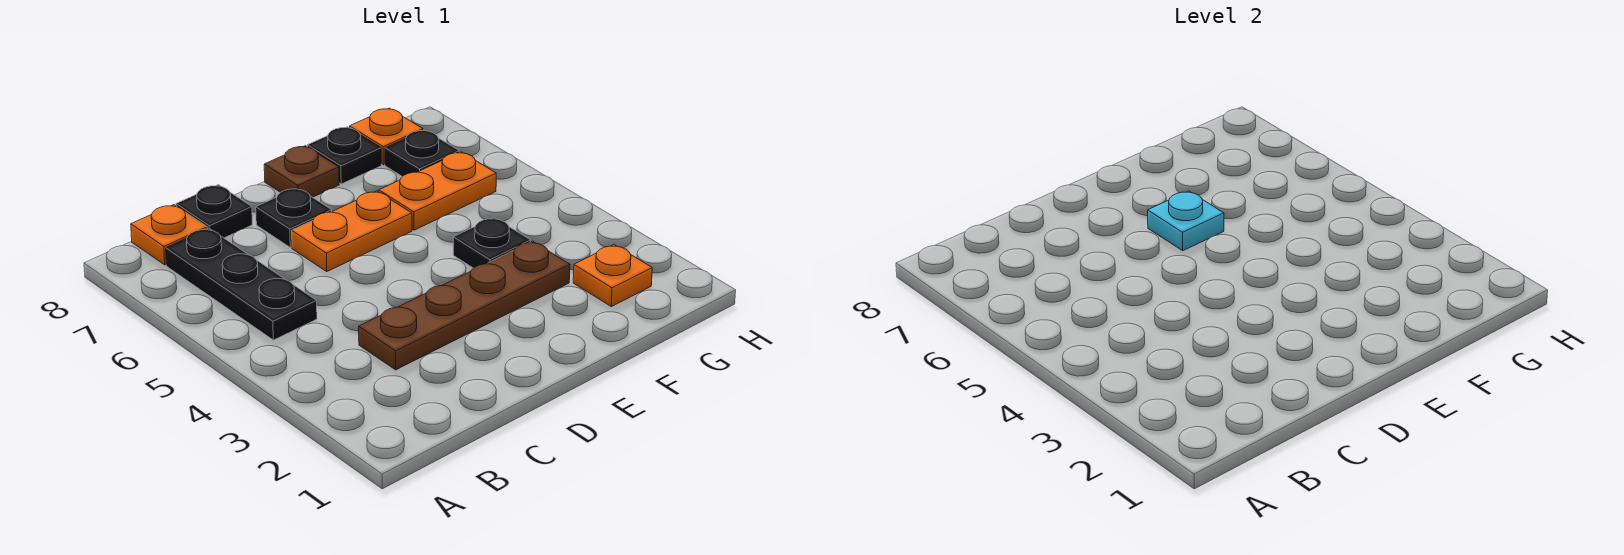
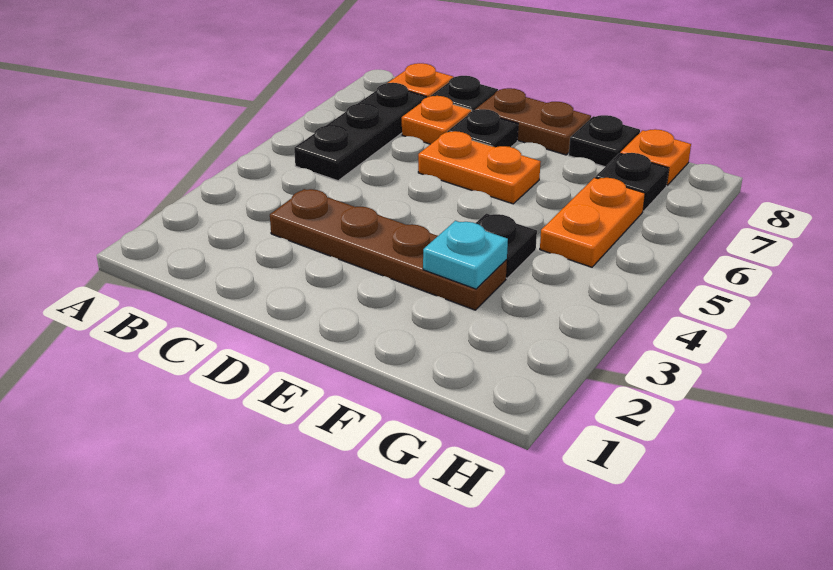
cyan 1x1 plate [1148,191,1224,251] -> cyan 1x1 plate moved to [423,221,508,289]
brown 1x1 plate [264,146,339,197] -> brown 1x2 plate [475,88,591,155]
orange 1x2 plate [379,152,496,230] -> orange 1x2 plate turned to [540,178,645,267]
orange 1x1 plate [573,245,652,307] -> orange 1x1 plate moved to [402,96,472,144]

